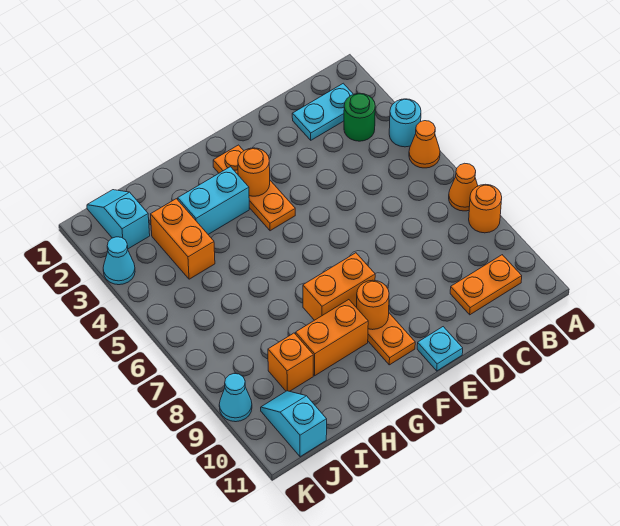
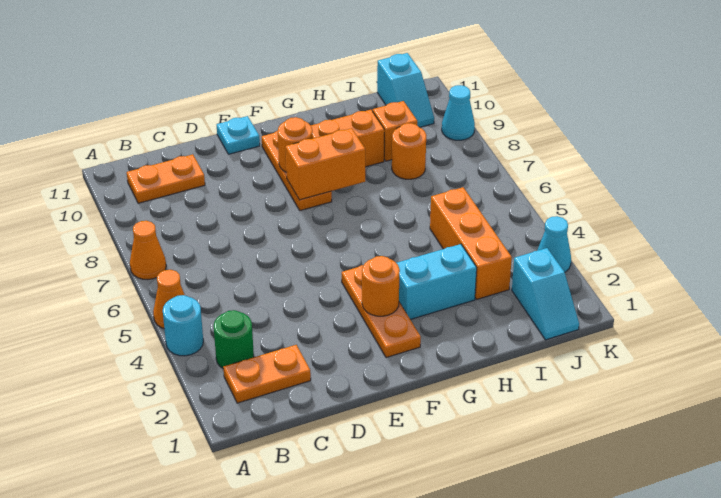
orange 1x1 round brick [469,184,502,233] -> orange 1x1 round brick moved to [392,123,426,179]
cyan 1x2 plate [292,83,353,140] -> orange 1x2 plate [223,345,311,403]
orange 1x2 brick [151,199,215,279] -> orange 1x3 brick [430,187,512,300]

